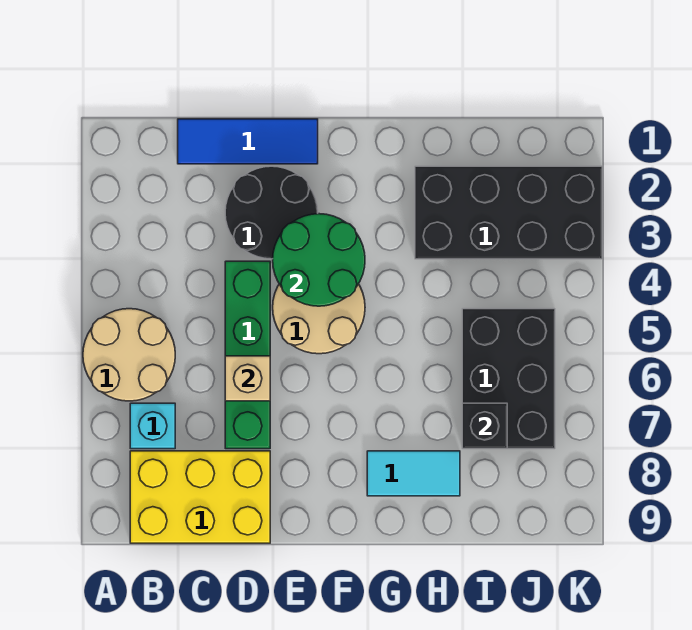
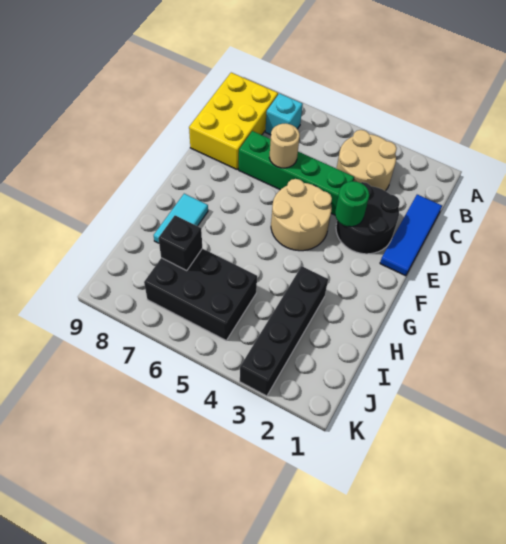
tan 2x2 round brick [83,309,175,401] -> tan 2x2 round brick moved to [337,130,397,191]
tan 1x1 brick [225,356,270,401] -> tan 1x1 round brick [269,123,300,168]
green 2x2 round brick [273,214,365,306] -> green 1x1 round brick [335,181,369,227]
black 2x4 brick [415,166,602,259] -> black 1x4 brick [240,266,328,396]

